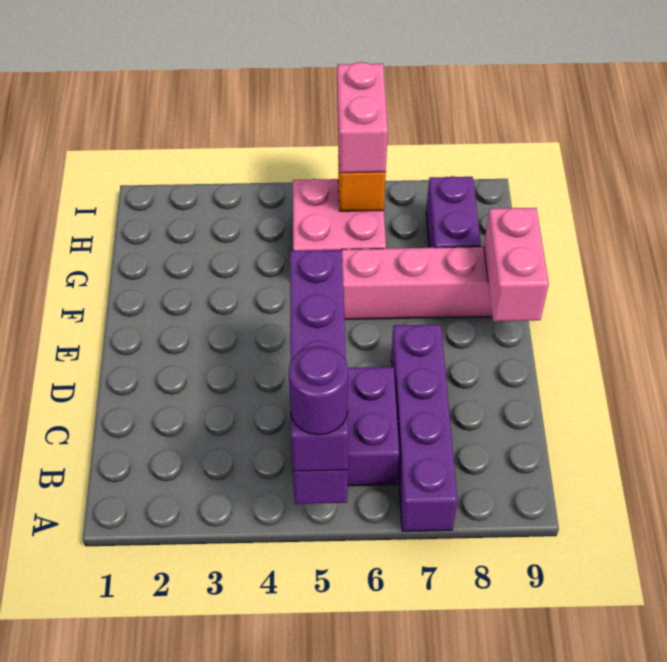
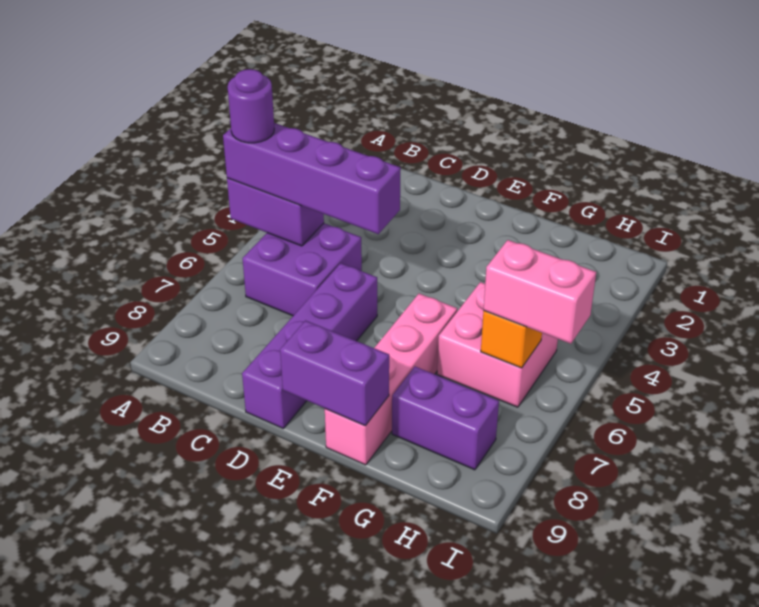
purple 1x4 brick [391,325,457,531] -> purple 1x4 brick turned to [242,263,377,428]
pink 1x2 brick [484,208,549,321] -> purple 1x2 brick [280,320,389,426]

